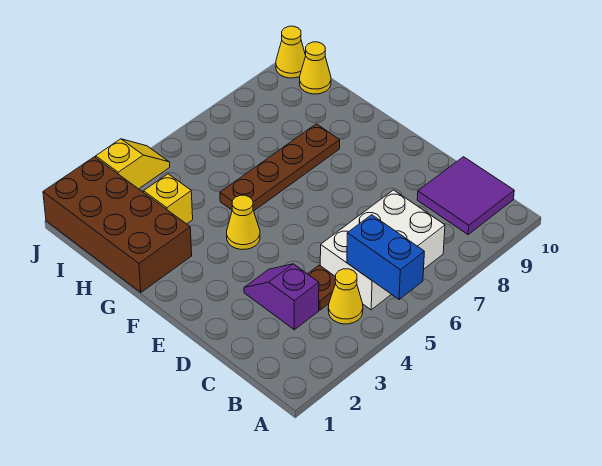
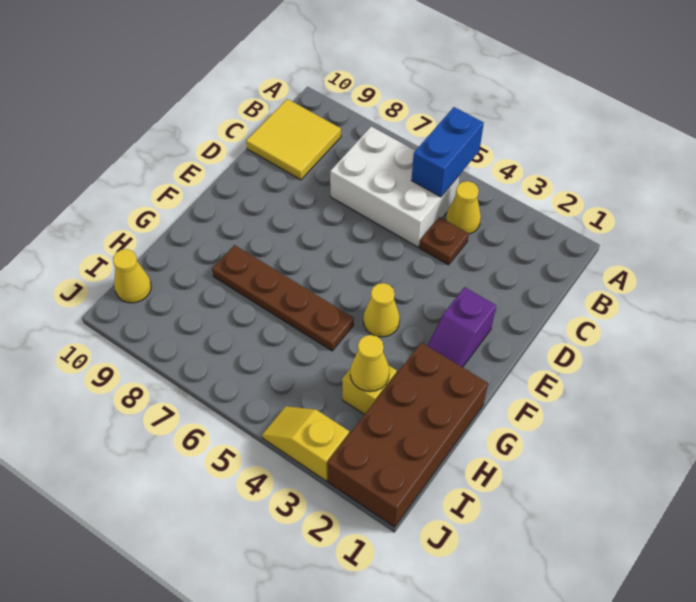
purple 2x2 tile [417,157,514,235] -> yellow 2x2 tile [246,99,341,180]
purple 1x2 slope [244,264,319,330] -> purple 1x2 slope moved to [427,287,496,367]
yellow 1x1 cone [276,26,306,78] -> yellow 1x1 cone moved to [350,335,389,392]

